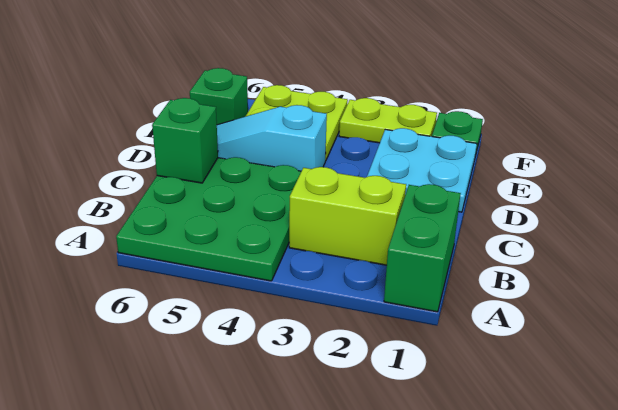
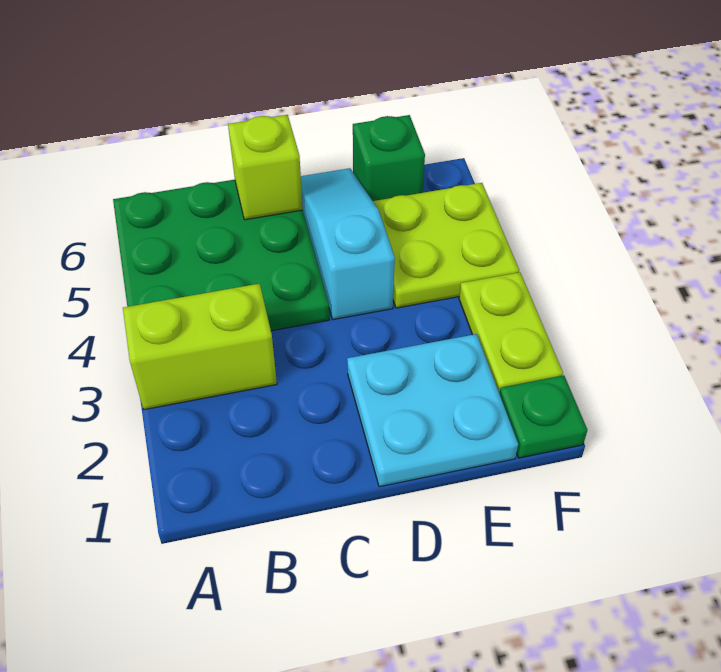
green 1x2 brick [384,184,461,312] -> none
lime 1x2 brick [289,167,406,265] -> lime 1x2 brick turned to [123,284,277,410]
green 1x1 brick [152,98,218,183] -> lime 1x1 brick [228,115,303,220]

